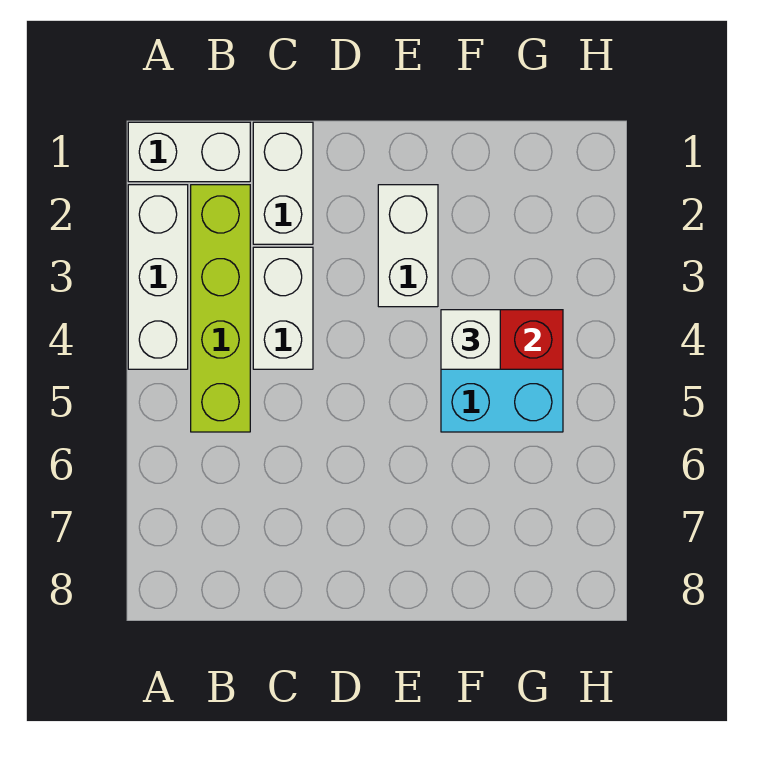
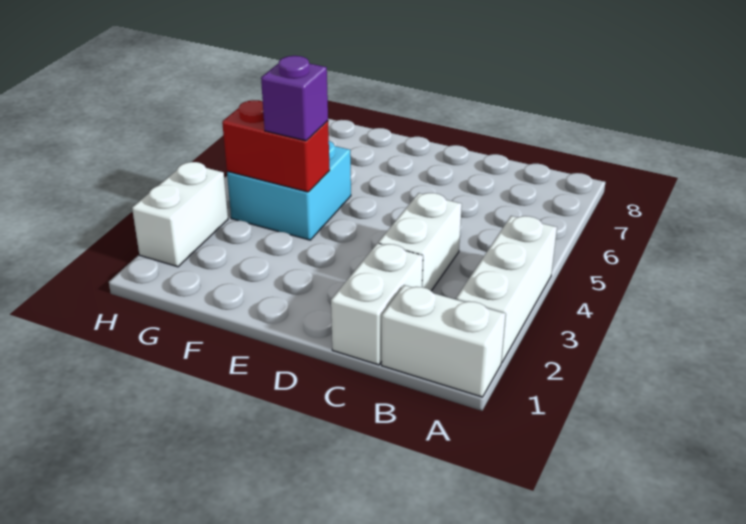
lime 1x4 brick [191,185,250,432] -> none
white 1x2 brick [378,185,438,307] -> white 1x2 brick moved to [132,162,228,267]
white 1x1 brick [441,310,500,369] -> purple 1x1 brick [261,56,328,141]

